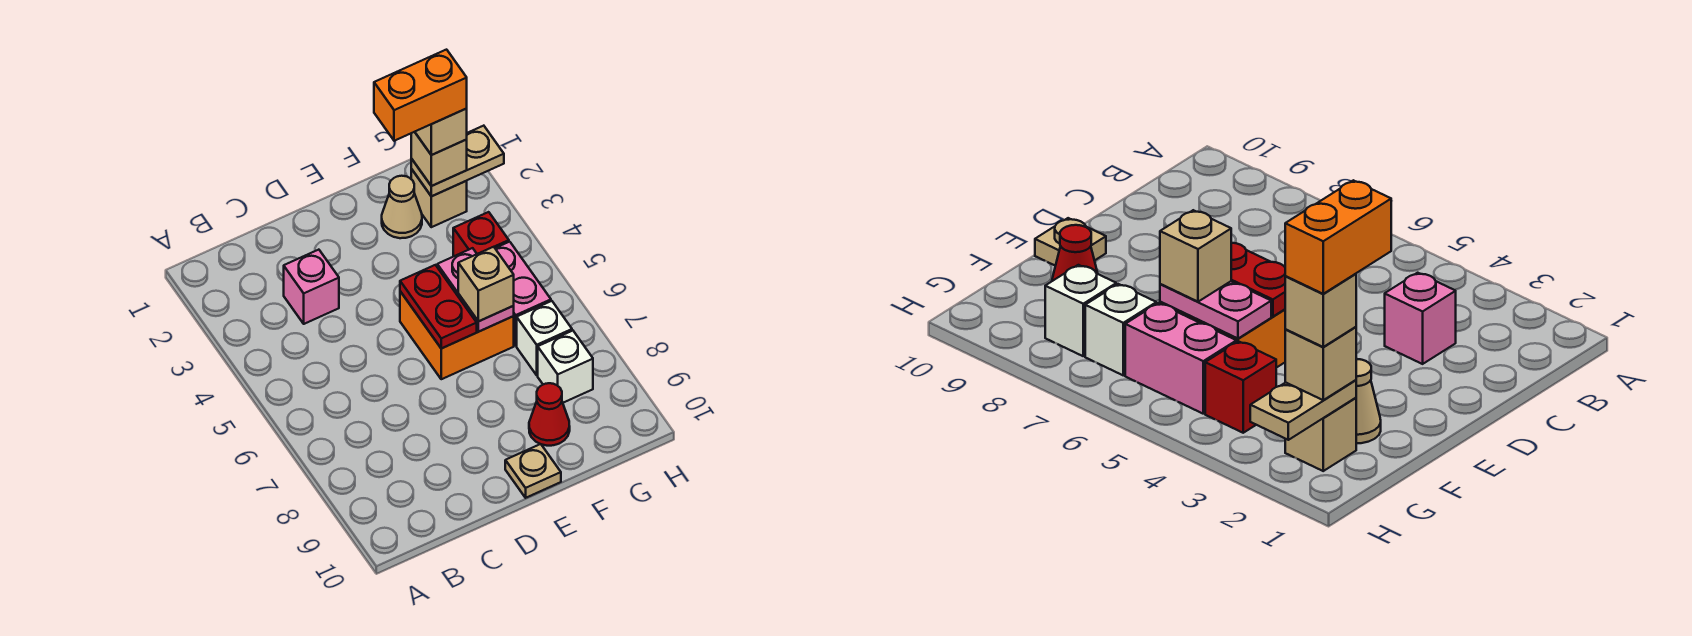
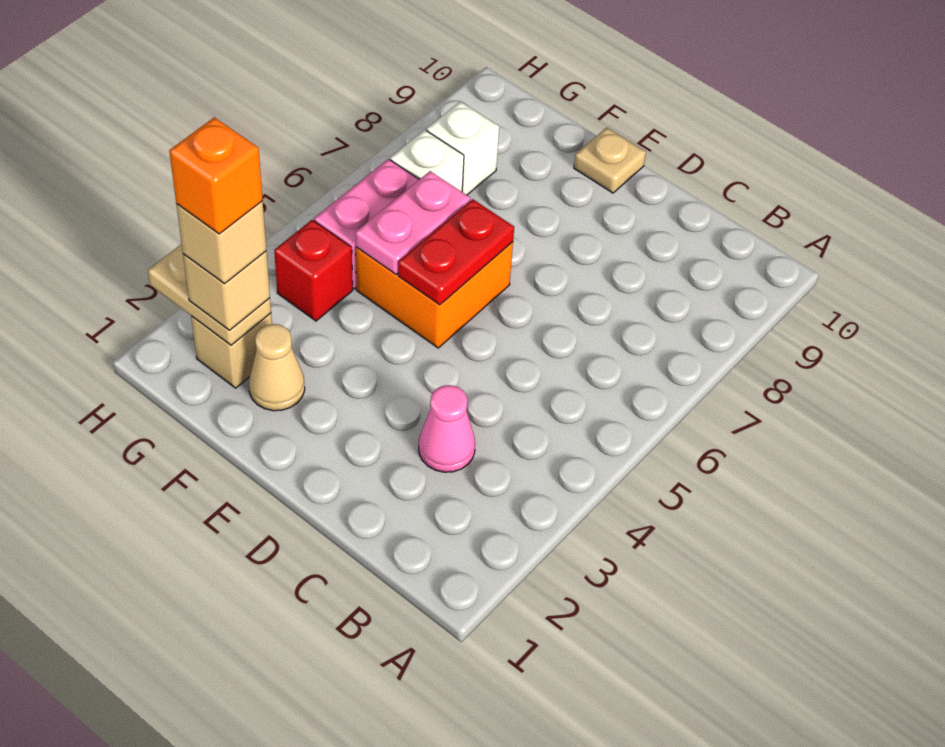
pink 1x1 brick [284,250,339,324] -> pink 1x1 cone [419,385,475,472]
orange 1x2 brick [374,50,467,141] -> orange 1x1 brick [169,117,263,234]
tan 1x1 brick [458,247,514,321] -> none
red 1x1 cone [529,383,570,446] -> none

